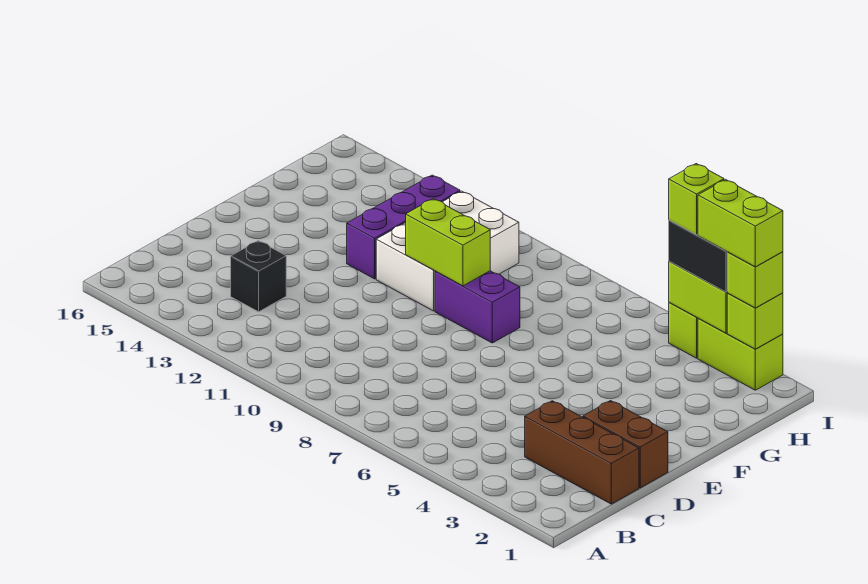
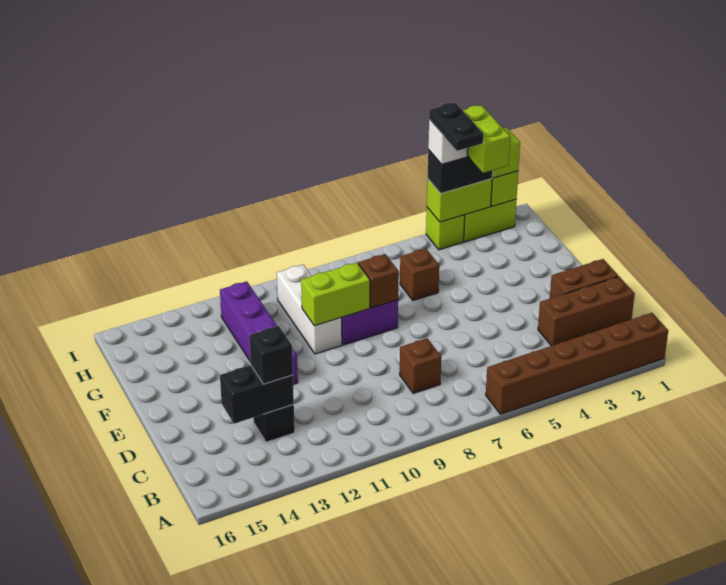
none -> brown 1x6 brick [486,313,668,414]
none -> brown 1x1 brick [400,338,441,393]
none -> black 1x2 brick [220,365,294,424]
none -> black 1x1 brick [249,326,293,384]
none -> brown 1x1 brick [358,254,399,308]
white 2x3 brick [376,191,519,311] -> white 1x3 brick [277,265,342,354]
purple 1x3 brick [347,175,460,279] -> purple 1x4 brick [220,281,298,384]
none -> brown 1x1 brick [400,249,439,301]
none -> black 1x2 plate [429,103,483,151]
lime 1x2 brick [698,180,783,267] -> lime 1x2 brick turned to [463,105,510,173]
lime 1x1 brick [669,164,724,235] -> white 1x1 brick [428,120,468,164]

